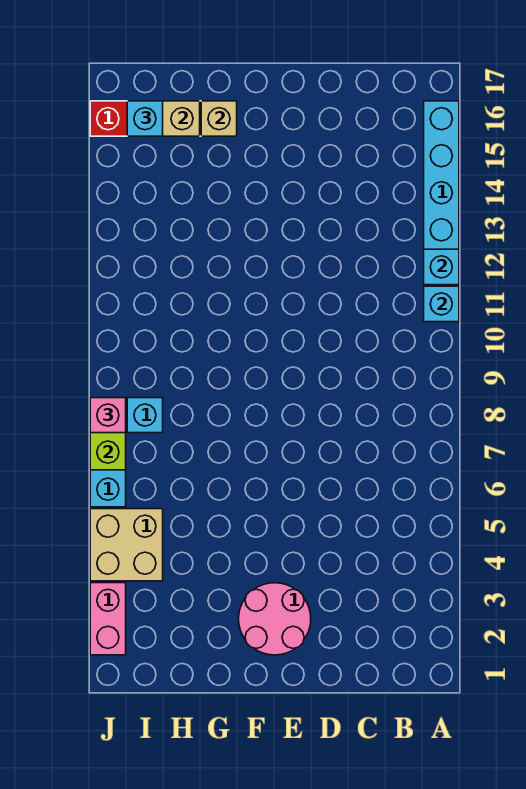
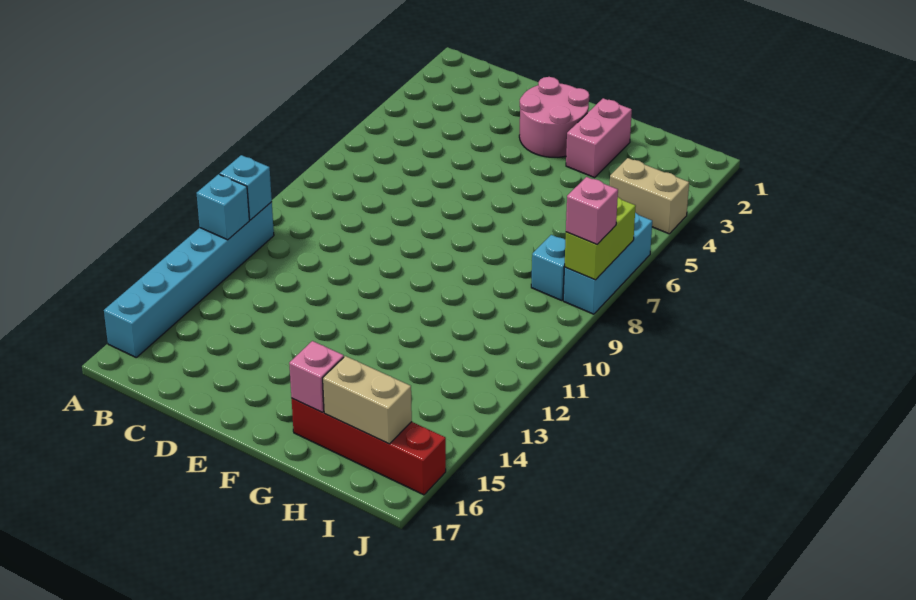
tan 1x1 brick [201,101,237,136] -> pink 1x1 brick [289,341,344,412]
tan 2x2 brick [90,509,163,581] -> tan 1x2 brick [610,158,689,234]
cyan 1x1 brick [127,101,163,136] -> none
pink 1x2 brick [90,583,126,655] -> pink 1x2 brick moved to [566,98,632,178]

